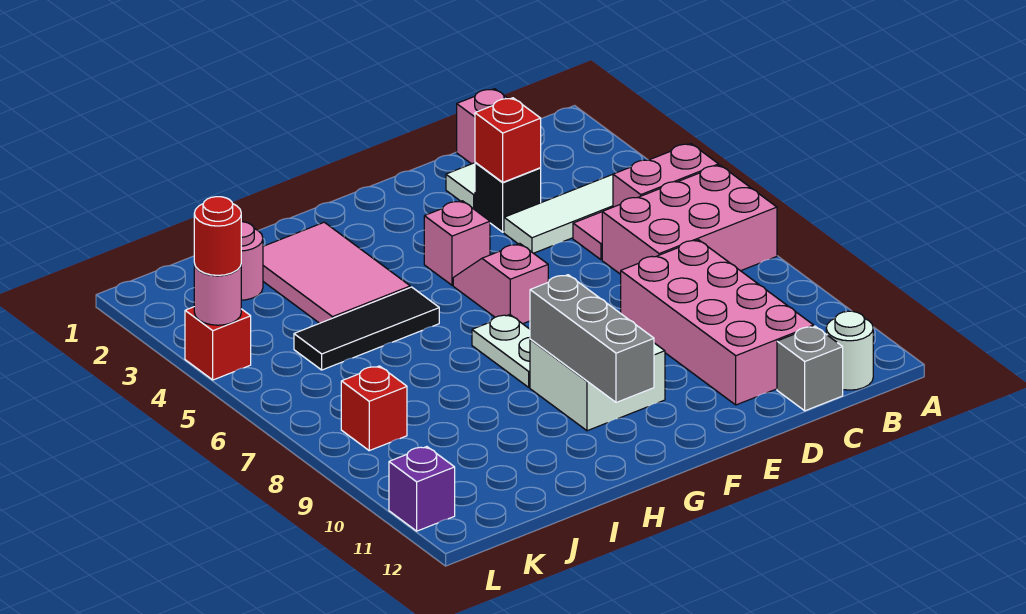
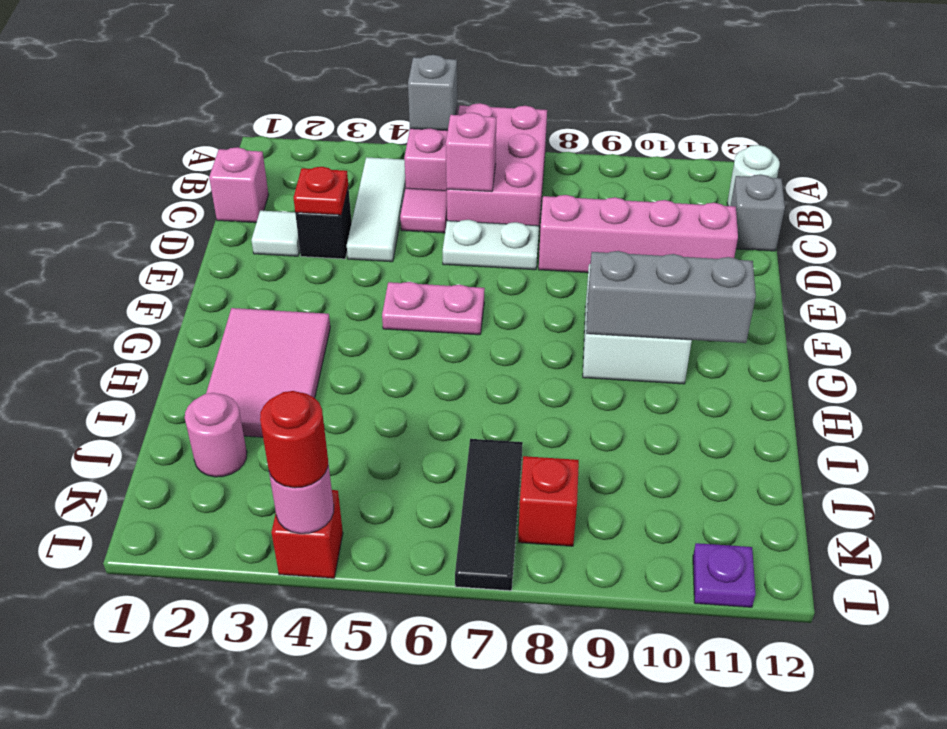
none -> grey 1x1 brick [408,55,457,131]
pink 2x4 brick [621,240,814,405] -> pink 1x4 brick [539,195,738,273]
red 1x1 brick [475,98,541,182] -> red 1x1 plate [294,167,348,215]
pink 1x1 brick [424,201,490,285] -> pink 1x1 brick moved to [446,113,496,192]
pink 1x2 slope [453,243,548,324] -> pink 1x2 plate [382,282,485,335]
white 1x2 plate [472,315,530,387] -> white 1x2 plate moved to [443,220,539,270]
pink 2x3 tile [263,222,410,323] -> pink 2x3 tile turned to [206,308,330,437]
black 1x3 tile [294,287,439,370] -> black 1x3 tile moved to [455,439,523,591]
purple 1x1 brick [389,447,455,531] -> purple 1x1 plate [693,543,756,607]

